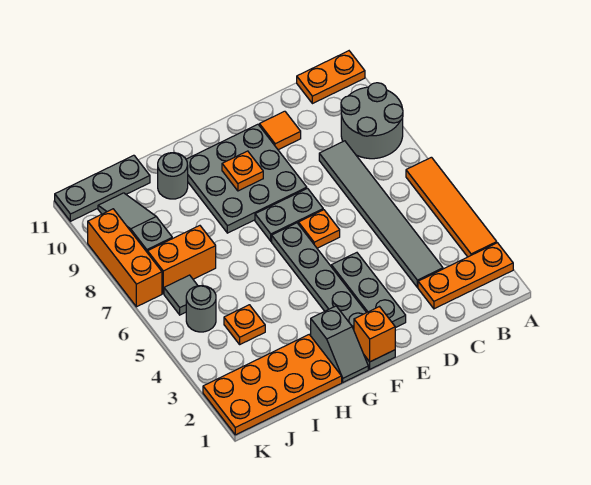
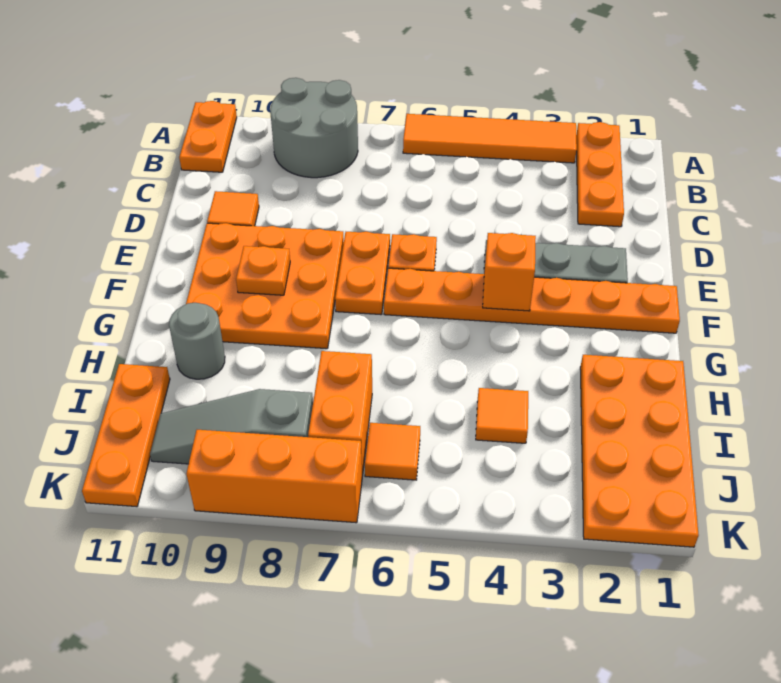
grey 1x6 tile [319,141,443,287] -> none
grey 1x2 plate [255,188,323,241] -> orange 1x2 plate [335,232,390,315]
grey 3x3 plate [186,124,307,233] -> orange 3x3 plate [186,223,344,349]
grey 1x6 plate [272,223,395,369] -> orange 1x6 plate [384,268,680,333]
orange 1x1 brick [354,307,395,362] -> orange 1x1 brick moved to [483,233,536,311]
grey 1x2 slope [311,306,368,382] -> none
orange 1x1 plate [224,305,265,344] -> orange 1x1 tile [476,388,528,443]
grey 1x3 plate [55,155,150,221] -> orange 1x3 plate [82,364,170,507]
grey 1x1 round brick [186,286,216,332] -> none
grey 1x1 tile [164,275,198,315] -> orange 1x1 tile [365,423,420,480]

